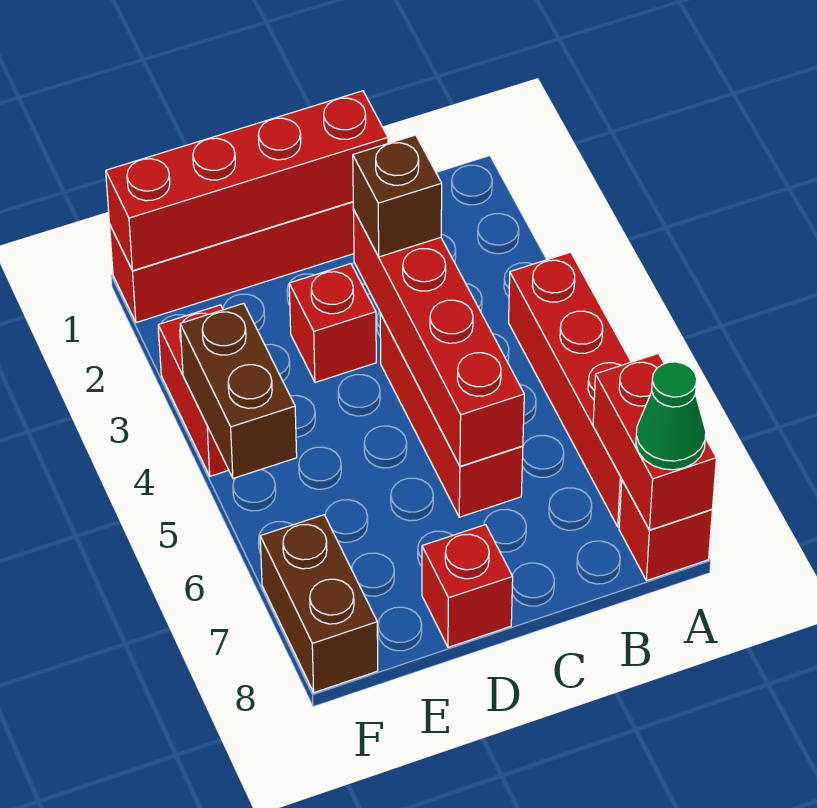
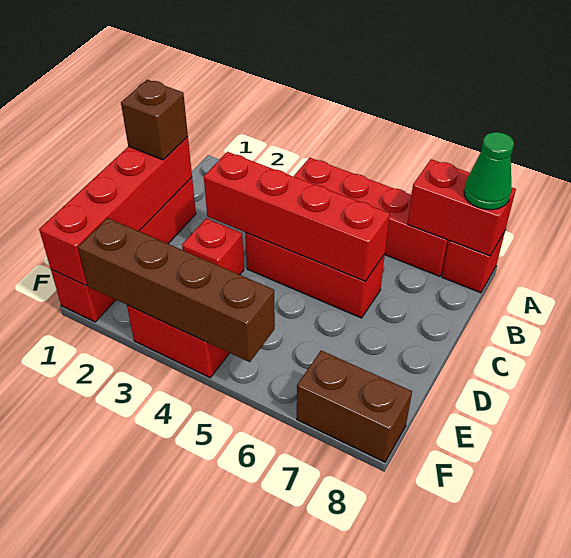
brown 1x1 brick [353,135,442,257] -> brown 1x1 brick moved to [121,80,188,160]
red 1x1 brick [422,525,513,647] -> none
brown 1x2 brick [180,303,297,478] -> brown 1x4 brick [78,218,275,362]

